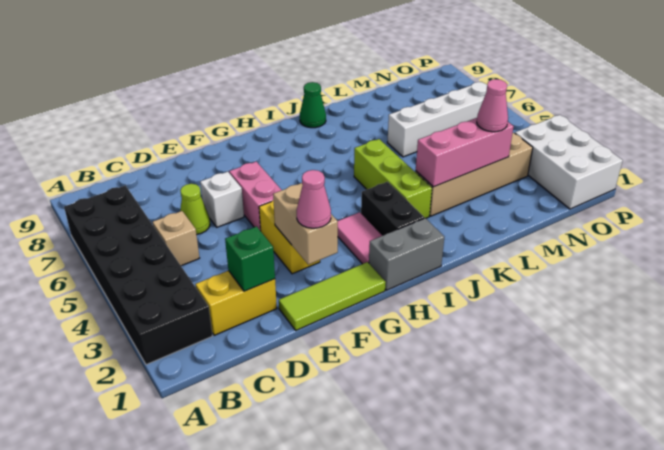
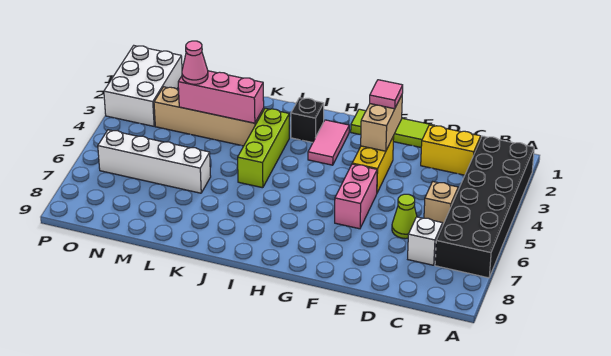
green 1x1 brick [225,226,275,291] -> none
white 1x1 brick [200,172,244,227] -> white 1x1 brick moved to [408,217,443,265]
pink 1x1 cone [296,170,331,228] -> pink 1x1 tile [370,80,403,109]
grey 1x2 brick [369,218,444,290] -> none
black 1x2 brick [361,182,424,236] -> black 1x1 brick [291,98,324,143]
green 1x1 cone [300,82,326,128] -> none

